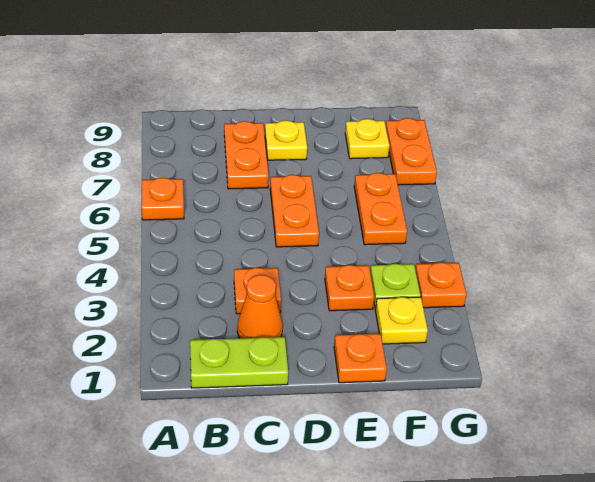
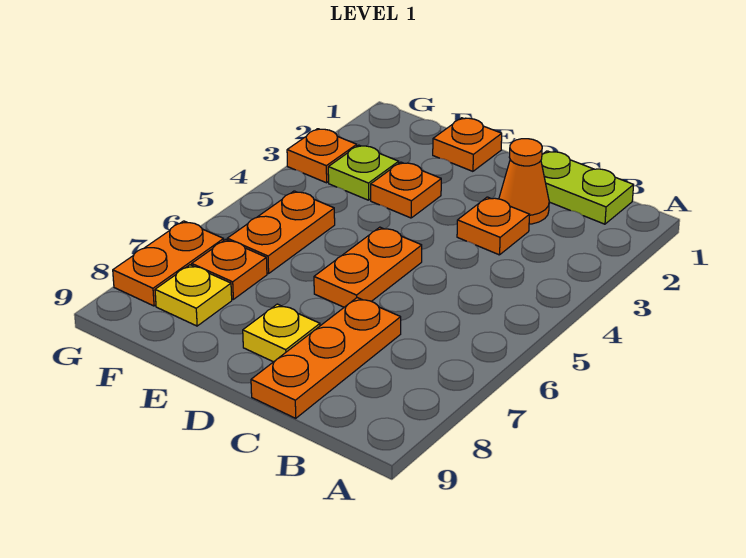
orange 1x1 plate [142,178,184,220] -> orange 1x1 plate moved to [192,239,267,299]
orange 1x2 plate [224,121,269,189] -> orange 1x3 plate [251,298,401,418]
yellow 1x1 plate [375,297,428,344] -> none

